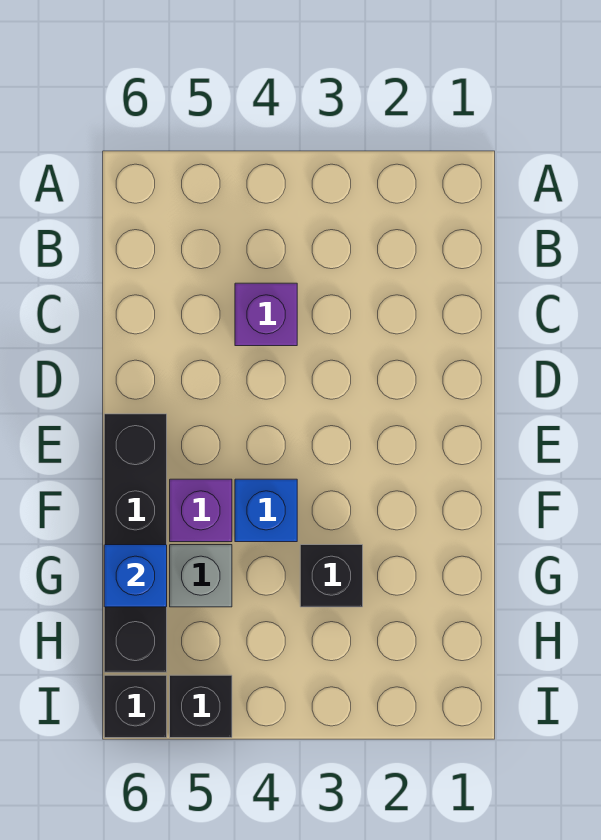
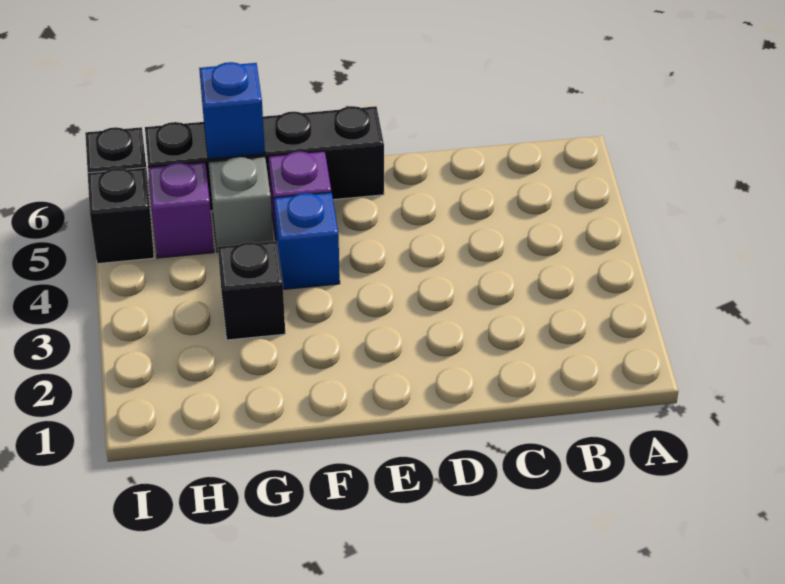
purple 1x1 brick [235,283,297,346] -> purple 1x1 brick moved to [148,162,214,258]

